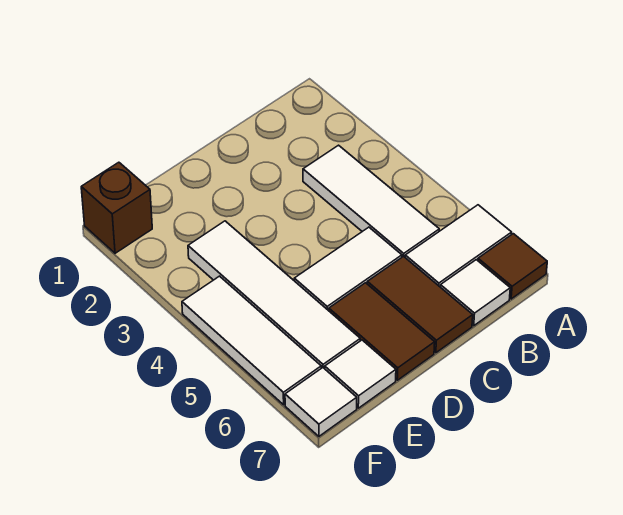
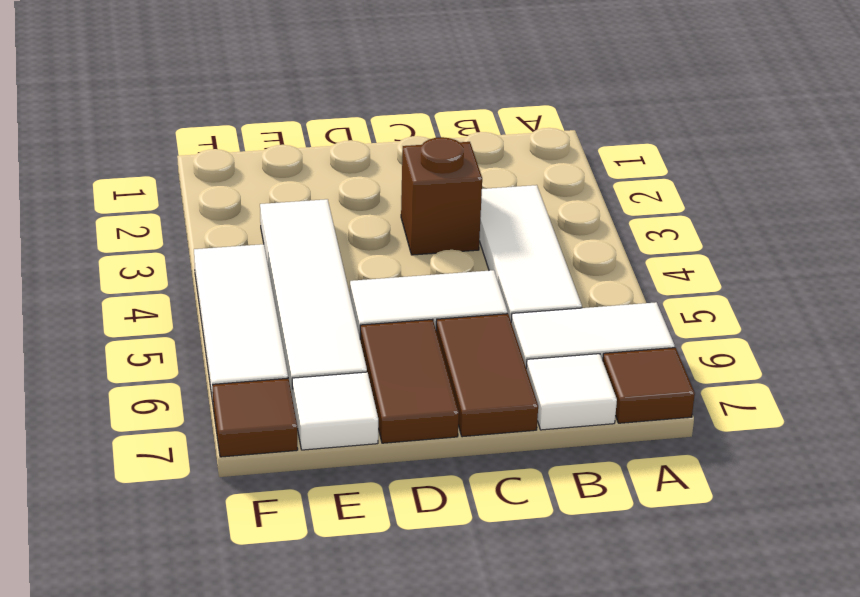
brown 1x1 brick [81,162,152,253] -> brown 1x1 brick moved to [401,137,482,255]
white 1x1 tile [285,368,357,436] -> brown 1x1 tile [213,378,298,457]

